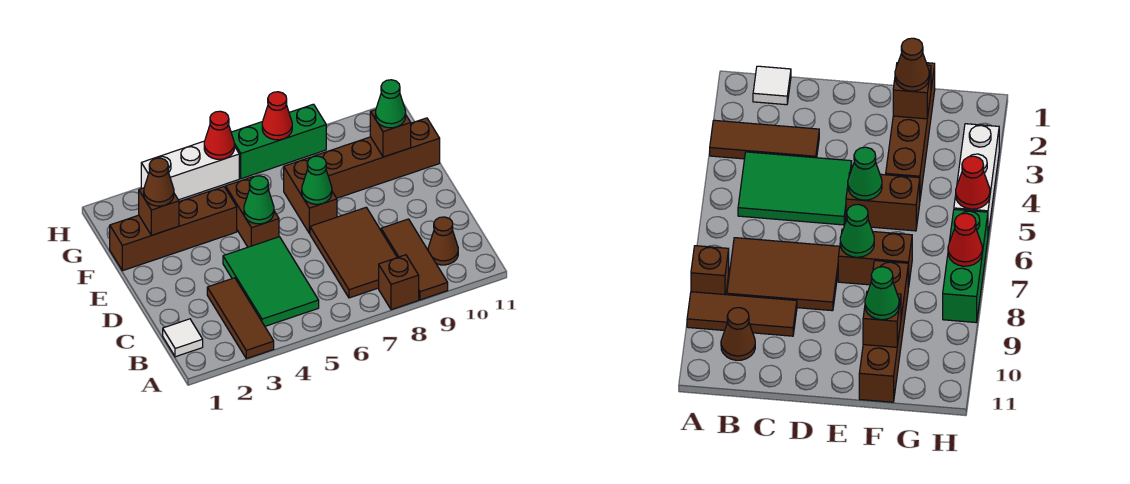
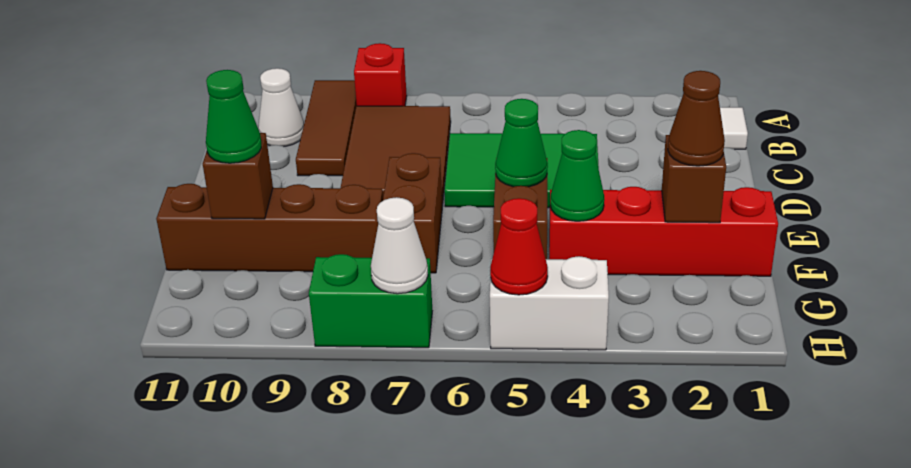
brown 1x3 tile [207,278,274,359] -> none
brown 1x1 brick [379,255,419,310] -> red 1x1 brick [354,43,407,106]
green 2x3 tile [223,237,319,326] -> green 2x3 tile turned to [444,133,599,208]
brown 1x1 cone [428,217,458,265] -> white 1x1 cone [258,68,304,146]
green 1x1 cone [302,156,332,204] -> green 1x1 cone moved to [550,130,604,221]
brown 1x4 brick [110,187,237,271] -> red 1x4 brick [549,187,778,276]
white 1x3 brick [141,141,239,200] -> white 1x2 brick [490,256,609,350]
green 1x3 brick [231,104,326,179] -> green 1x2 brick [309,254,432,348]
red 1x1 cone [262,92,292,140] -> white 1x1 cone [371,197,428,294]

